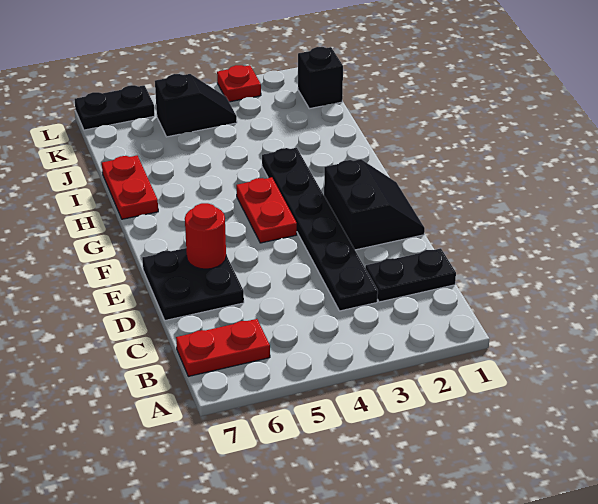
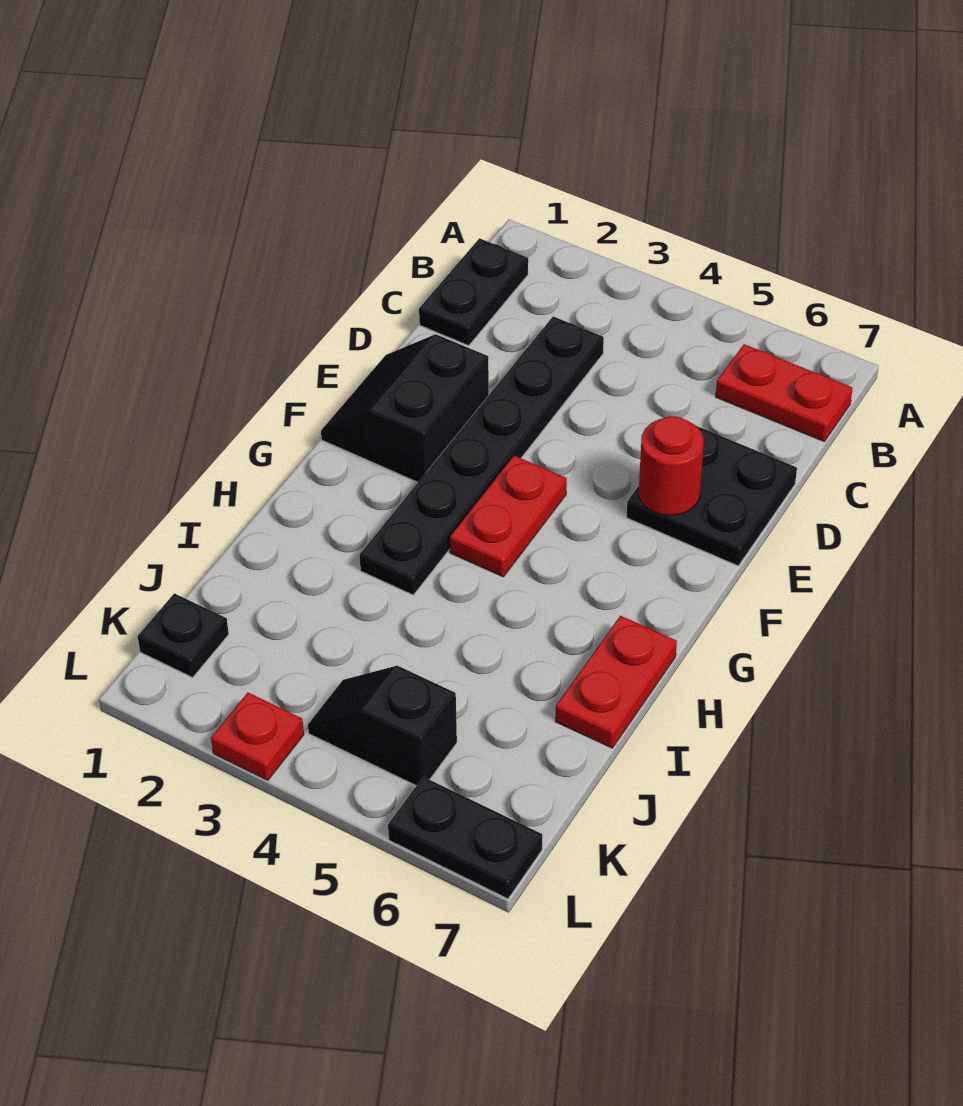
black 1x2 plate [365,248,456,302] -> black 1x2 plate turned to [419,238,528,346]
black 1x1 brick [298,47,343,109] -> black 1x1 plate [138,593,229,677]

